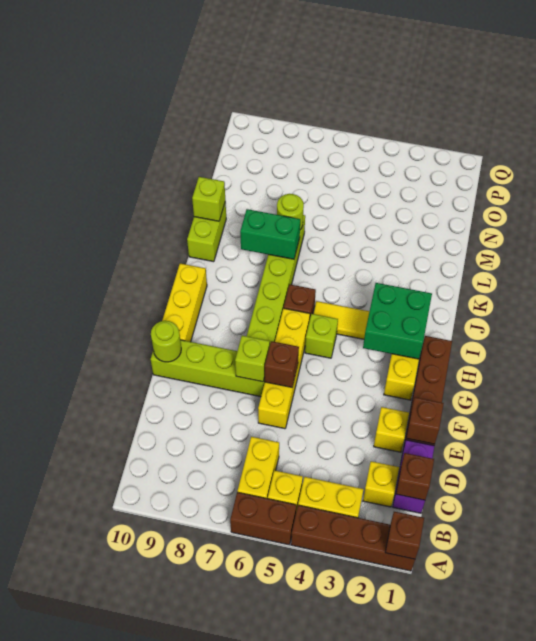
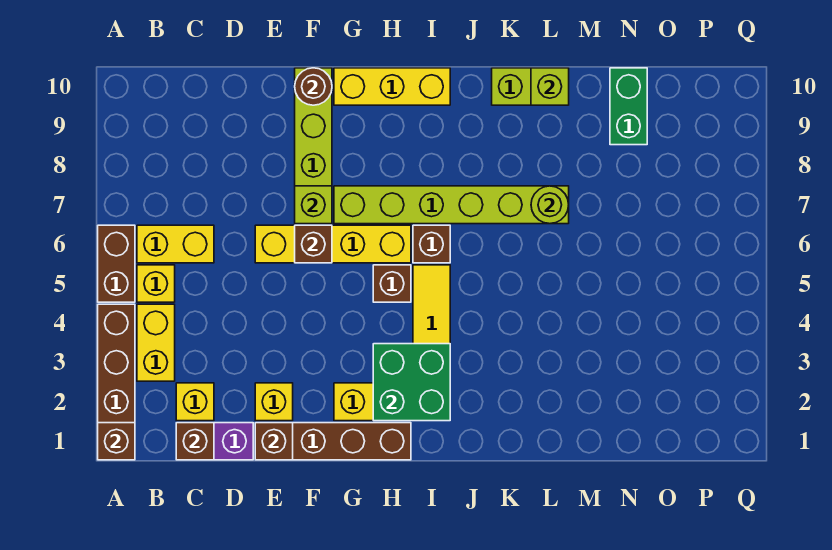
lime 1x1 round brick [151,321,181,362] -> brown 1x1 round brick [295,68,332,105]
lime 1x1 brick [305,314,338,358] -> brown 1x1 brick [373,265,411,302]
green 1x2 brick [240,209,300,259] -> green 1x2 brick moved to [610,68,647,145]

